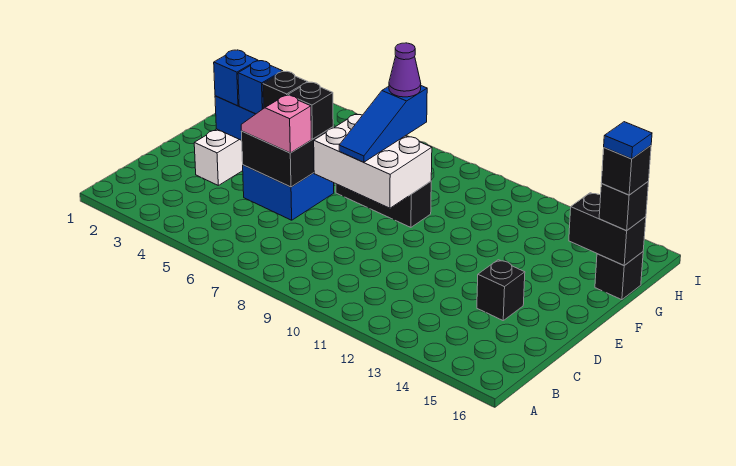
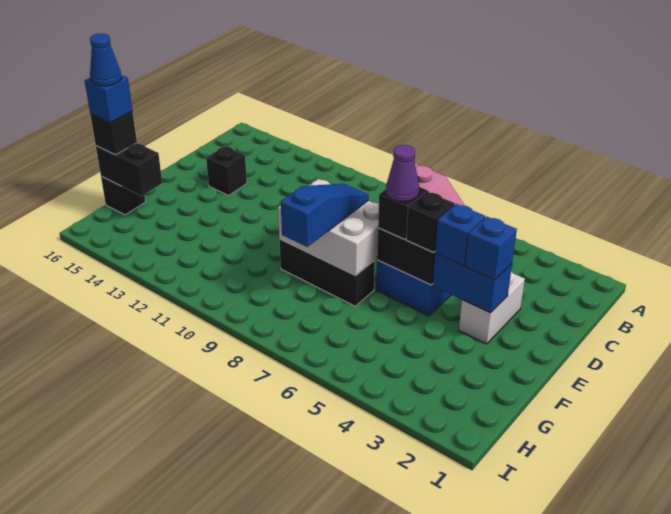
purple 1x1 cone [389,43,421,97] -> purple 1x1 cone moved to [386,145,419,202]
black 1x1 brick [601,146,651,195] -> blue 1x1 brick [85,75,133,123]
blue 1x1 tile [604,122,652,159] -> blue 1x1 cone [90,34,121,86]

